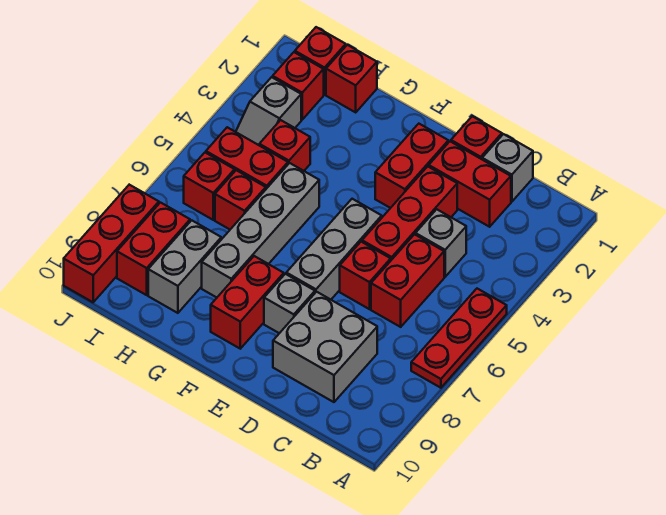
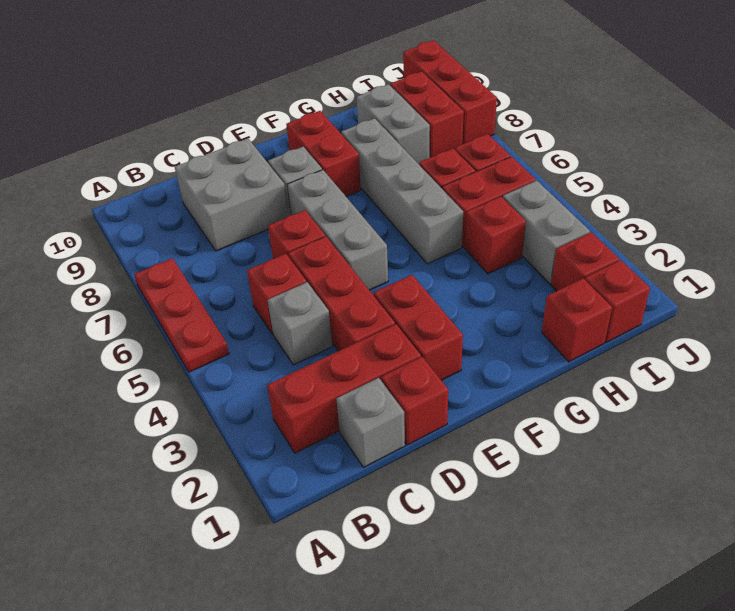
red 1x2 brick [429,141,511,227] -> red 1x3 brick [267,324,421,453]
red 1x2 brick [371,234,444,327] -> red 1x1 brick [247,254,307,334]
grey 1x2 slope [236,77,301,145] -> grey 1x2 brick [503,181,590,284]

